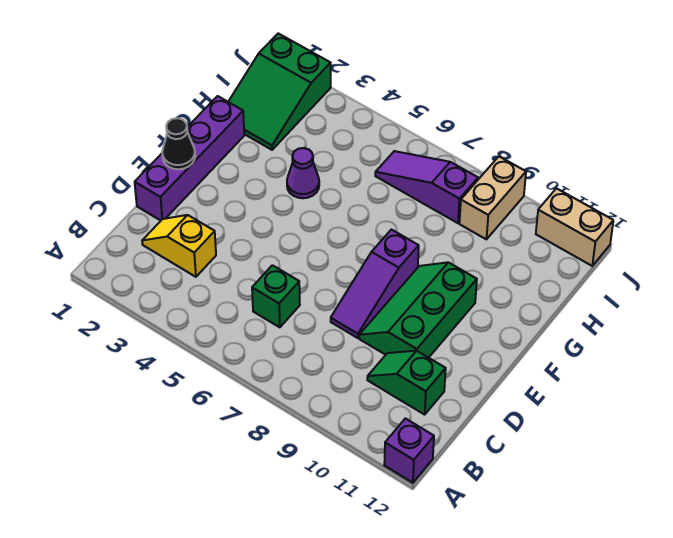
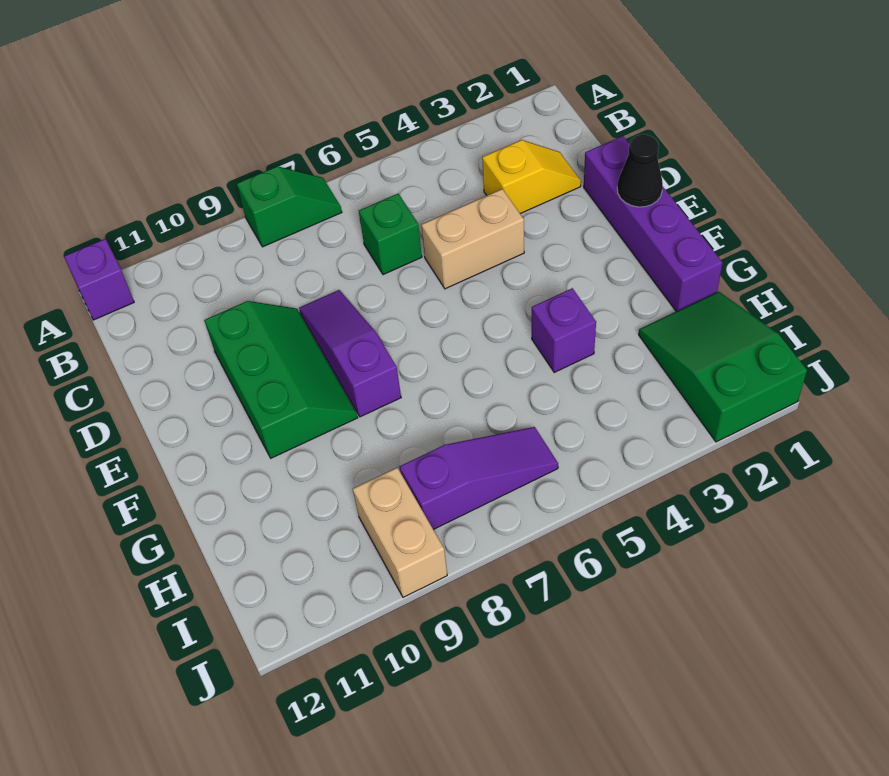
green 1x2 slope [367,351,446,415] -> green 1x2 slope moved to [237,166,342,247]
purple 1x1 cone [287,148,319,198] -> purple 1x1 brick [532,288,596,372]
tan 1x2 brick [536,188,613,266] -> tan 1x2 brick moved to [421,189,524,289]

